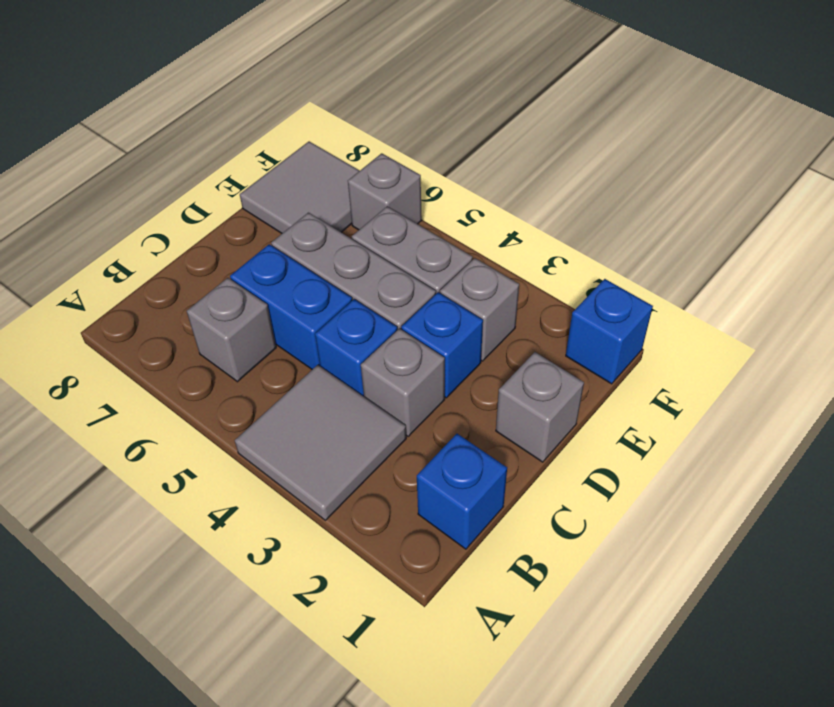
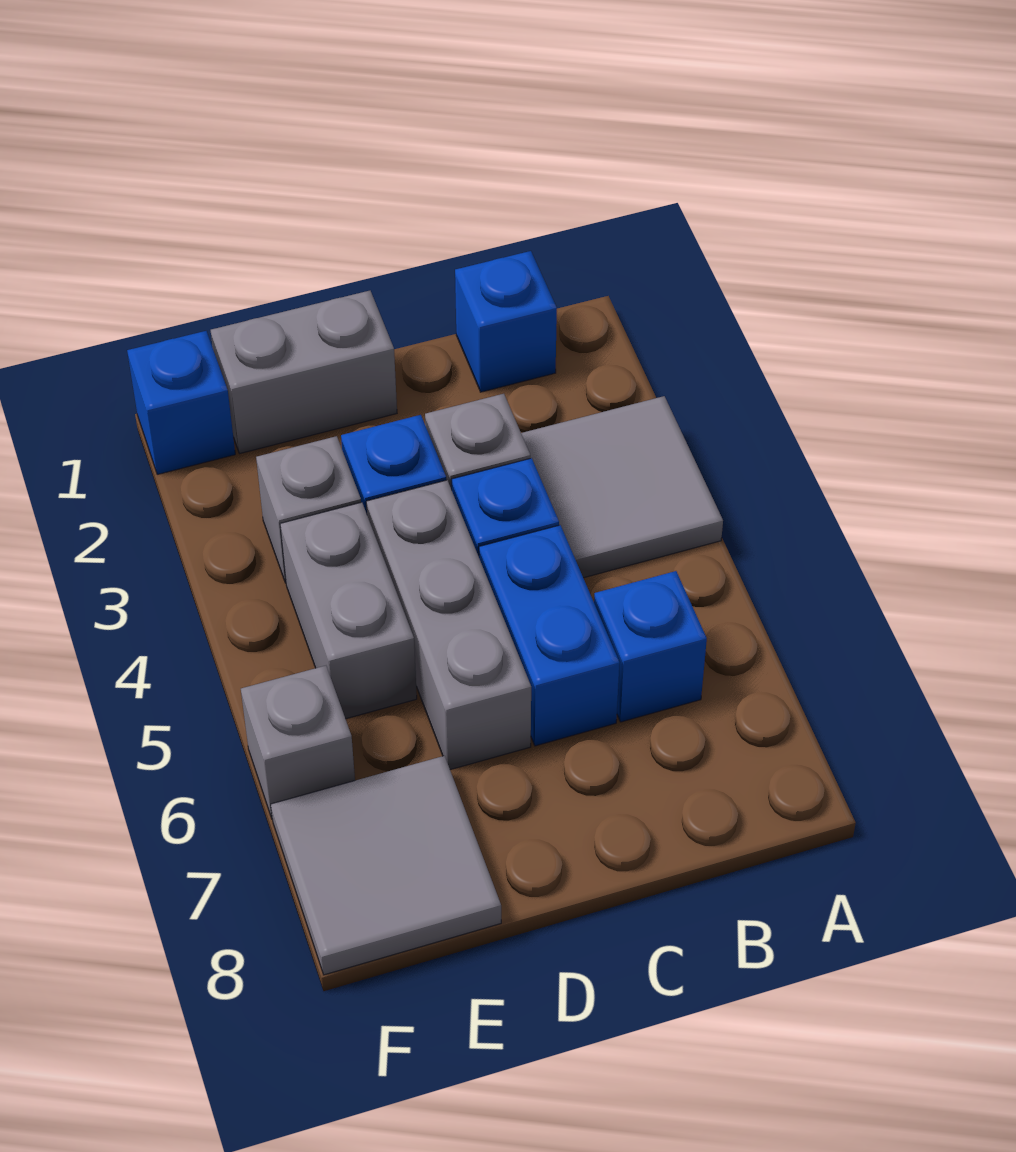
grey 1x1 brick [187,278,276,382] -> blue 1x1 brick [594,571,707,722]
grey 1x1 brick [496,352,584,462] -> grey 1x2 brick [211,291,397,453]

